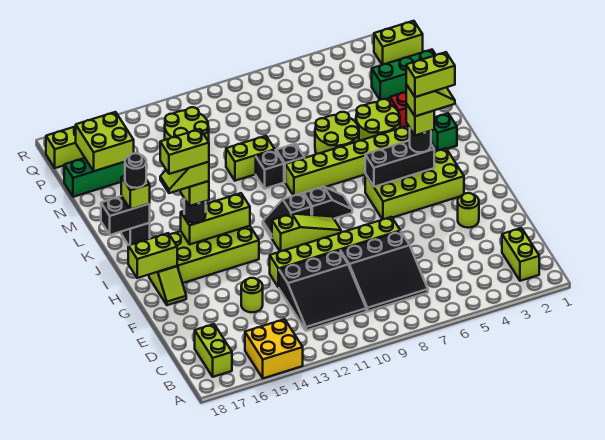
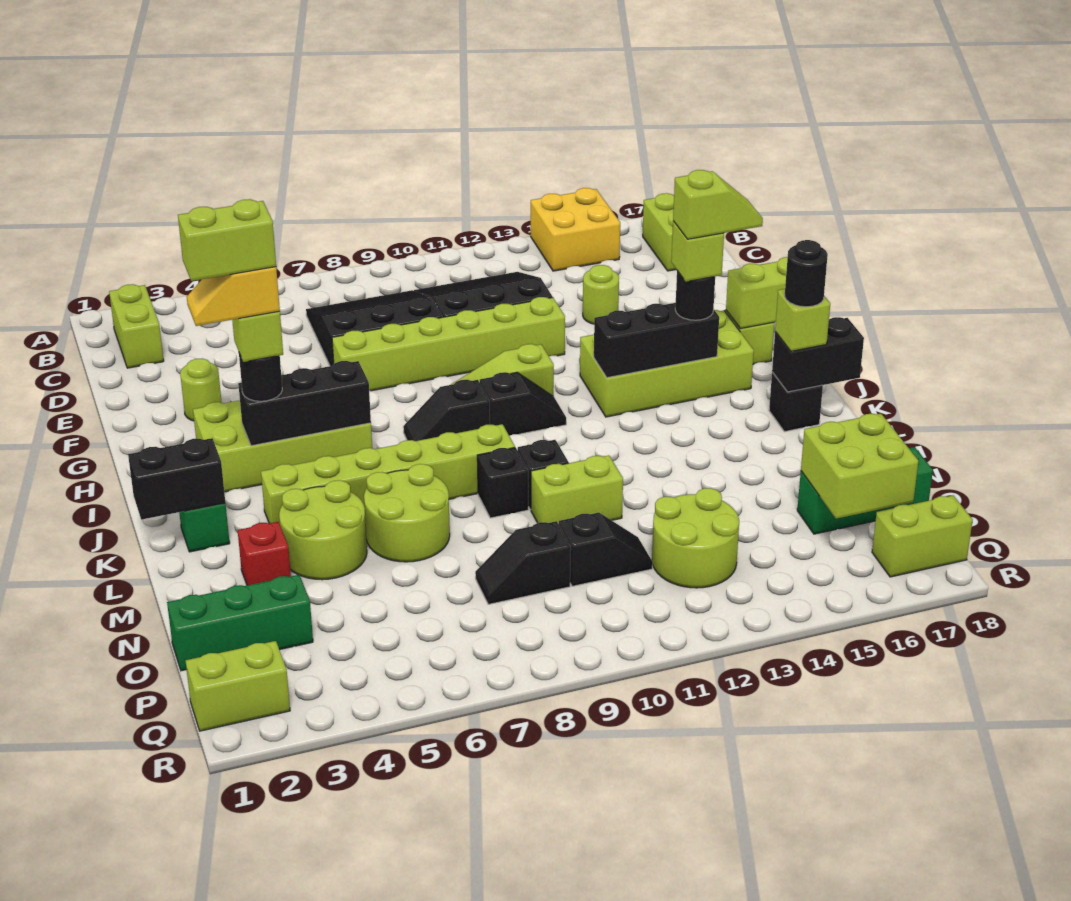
lime 1x2 slope [406,84,455,116] -> yellow 1x2 slope [187,267,280,326]
lime 1x3 brick [181,193,250,244] -> black 1x3 brick [594,303,719,378]
lime 1x2 brick [160,129,209,174] -> none
none -> black 1x2 brick [128,438,225,520]
none -> black 1x2 slope [475,521,571,604]
none -> black 1x2 slope [559,513,653,586]

